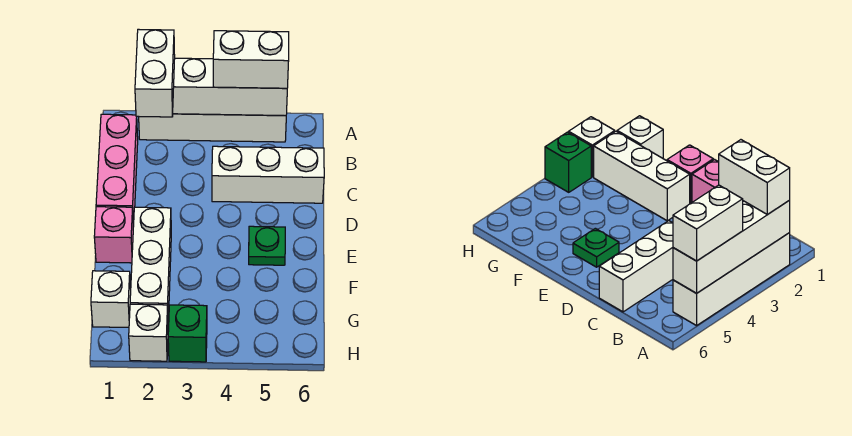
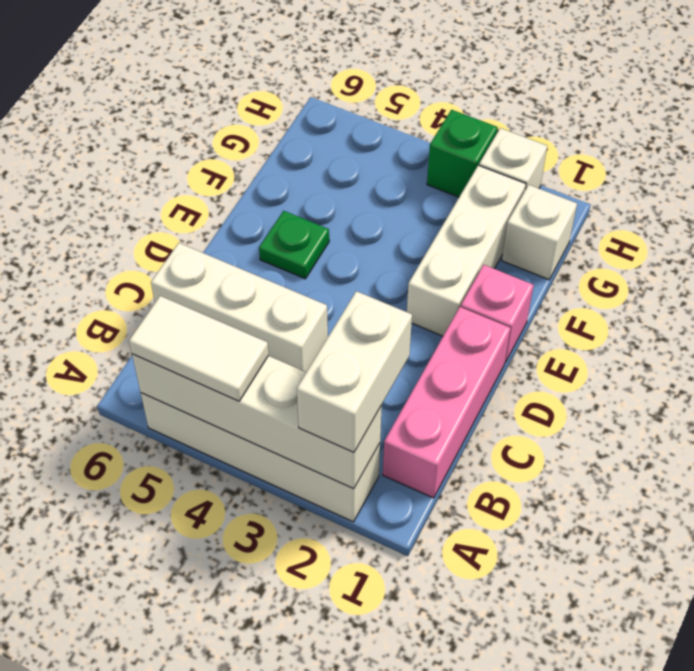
white 1x2 brick [213,31,289,88] -> white 1x2 tile [129,296,268,401]

